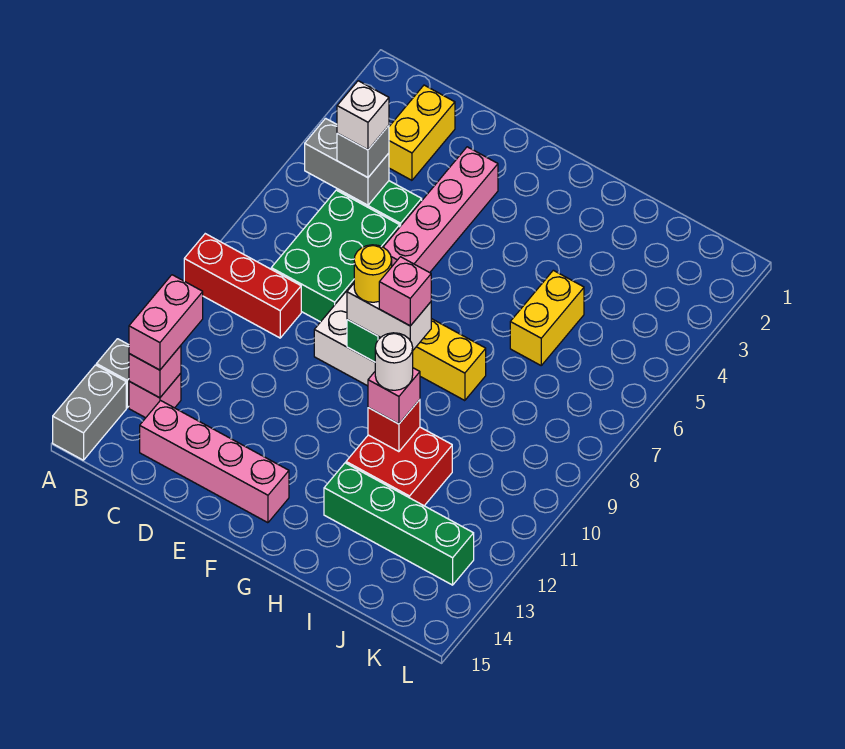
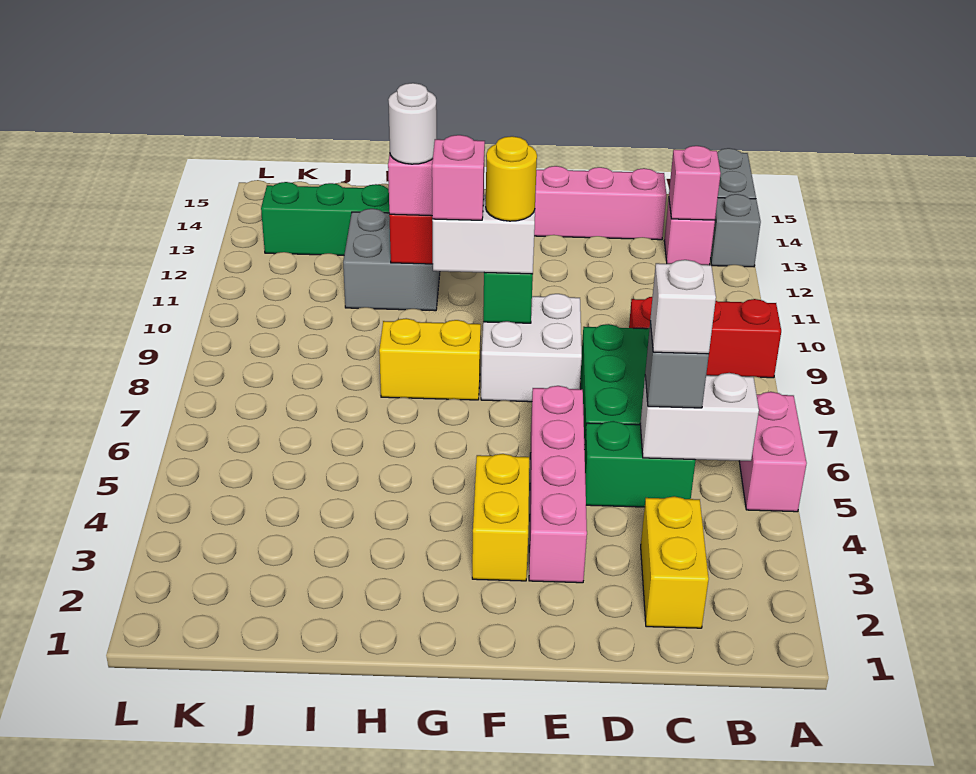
grey 1x2 brick [305,118,389,205] -> white 1x2 brick [640,373,759,461]
pink 1x2 brick [129,275,203,370] -> pink 1x2 brick moved to [739,392,807,512]
red 2x2 brick [346,427,452,506] -> grey 2x2 brick [343,209,440,311]
yellow 1x2 brick [510,270,584,365] -> yellow 1x2 brick moved to [472,454,529,581]

